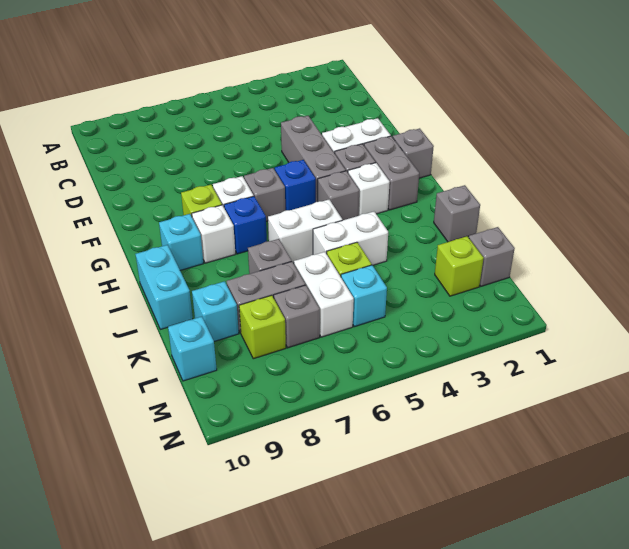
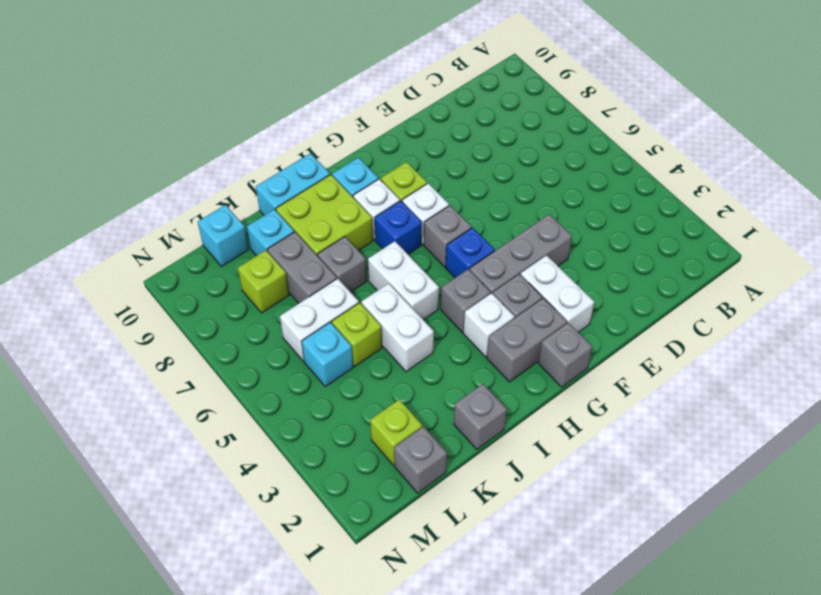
none -> lime 2x2 brick [276,175,373,256]
grey 1x1 brick [274,285,320,348] -> none

